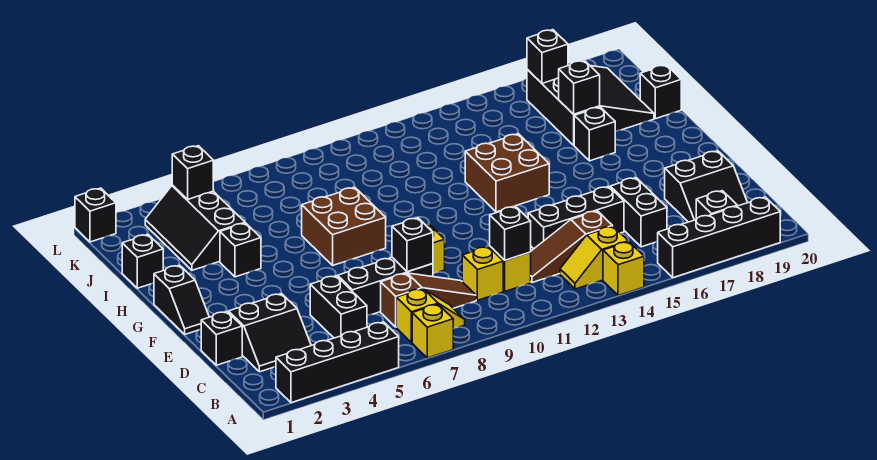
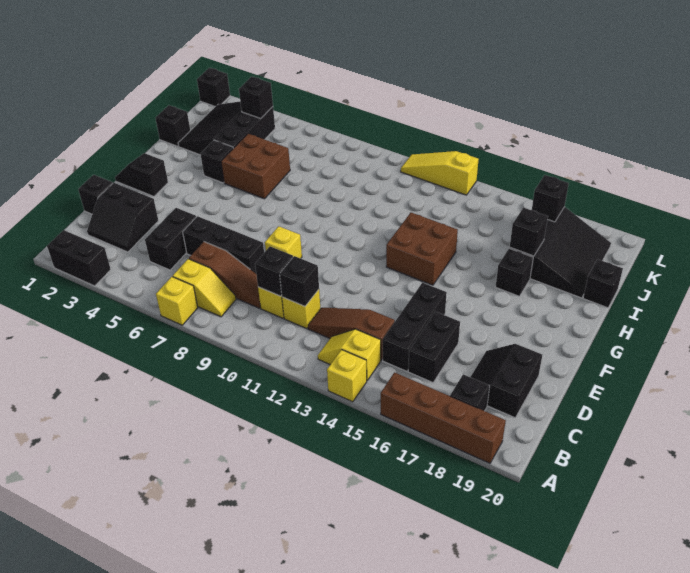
black 1x4 brick [276,322,399,403] -> black 1x2 brick [47,230,111,286]
black 1x4 brick [658,197,780,278] -> brown 1x4 brick [381,372,506,463]
black 2x2 slope [665,151,748,222] -> black 2x2 slope turned to [471,344,542,418]
black 1x1 brick [392,218,433,272] -> black 1x1 brick moved to [255,246,293,296]
black 1x3 brick [528,187,624,249] -> black 1x3 brick turned to [383,283,447,371]
black 1x2 slope [154,265,209,334] -> black 1x2 slope turned to [115,153,168,196]
brown 2x2 brick [302,187,386,265] -> brown 2x2 brick moved to [221,134,290,199]
black 2x3 slope [145,185,245,270] -> black 3x3 slope [178,102,275,155]
none -> yellow 1x3 slope [401,151,479,195]

